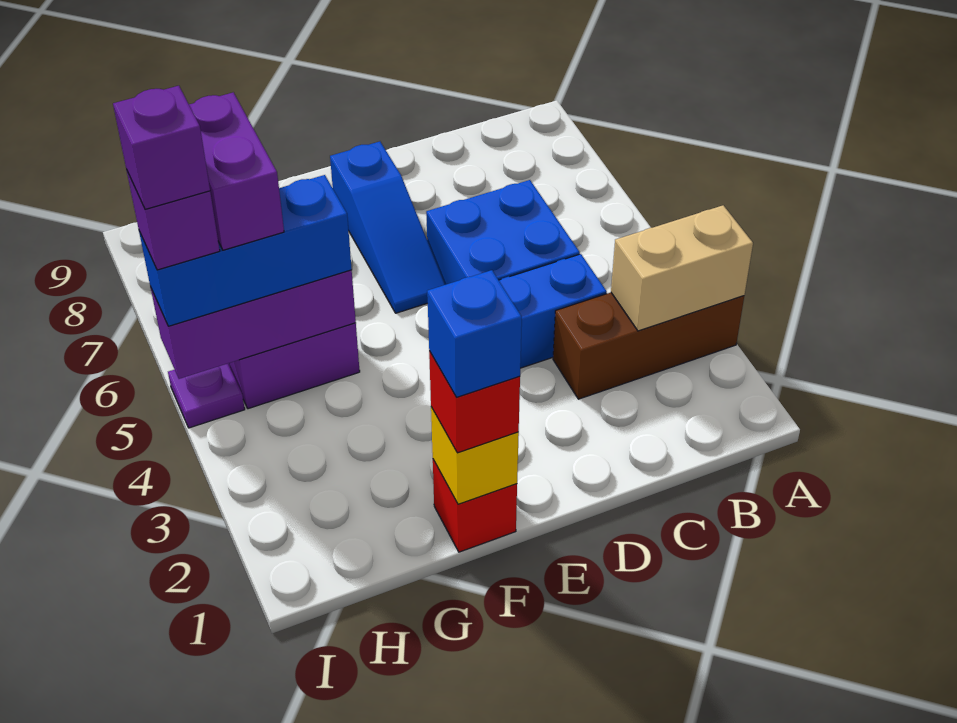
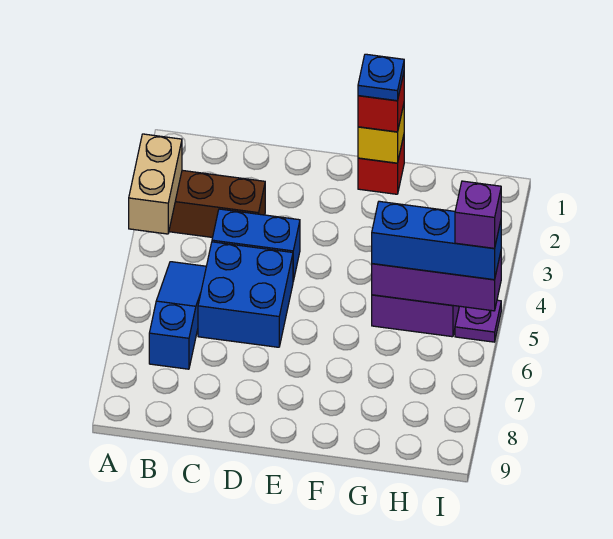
tan 1x2 brick [611,205,753,331] -> tan 1x2 brick turned to [129,134,182,234]
blue 1x3 slope [330,142,445,313] -> blue 1x3 slope moved to [149,262,206,369]
blue 1x1 brick [427,270,522,397] -> blue 1x1 plate [358,54,404,101]
purple 1x2 brick [189,92,284,250] -> none
purple 1x1 brick [113,86,210,209] -> none

